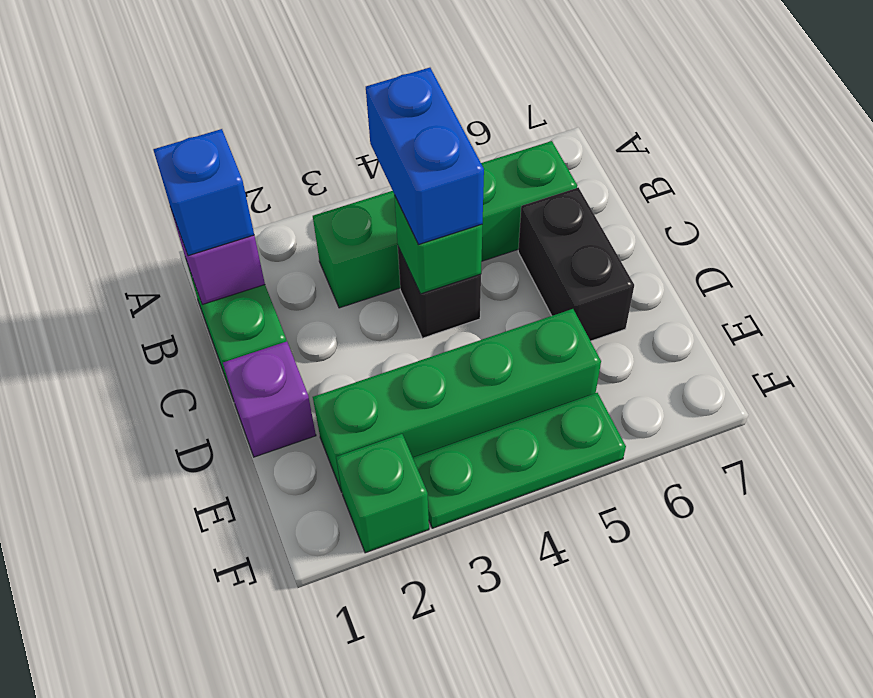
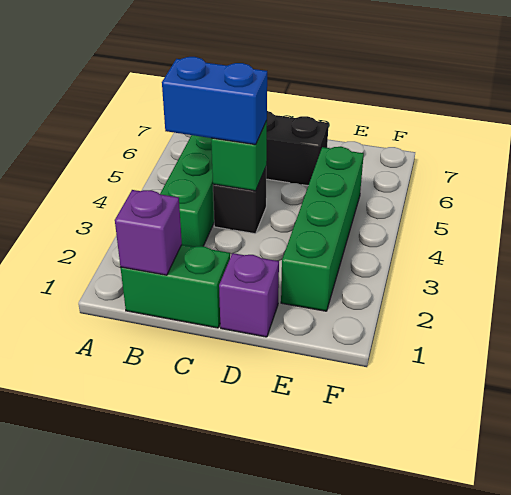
blue 1x1 brick [153,129,254,256] -> none
green 1x1 brick [336,434,429,553] -> none
green 1x3 plate [413,393,626,528] -> none

